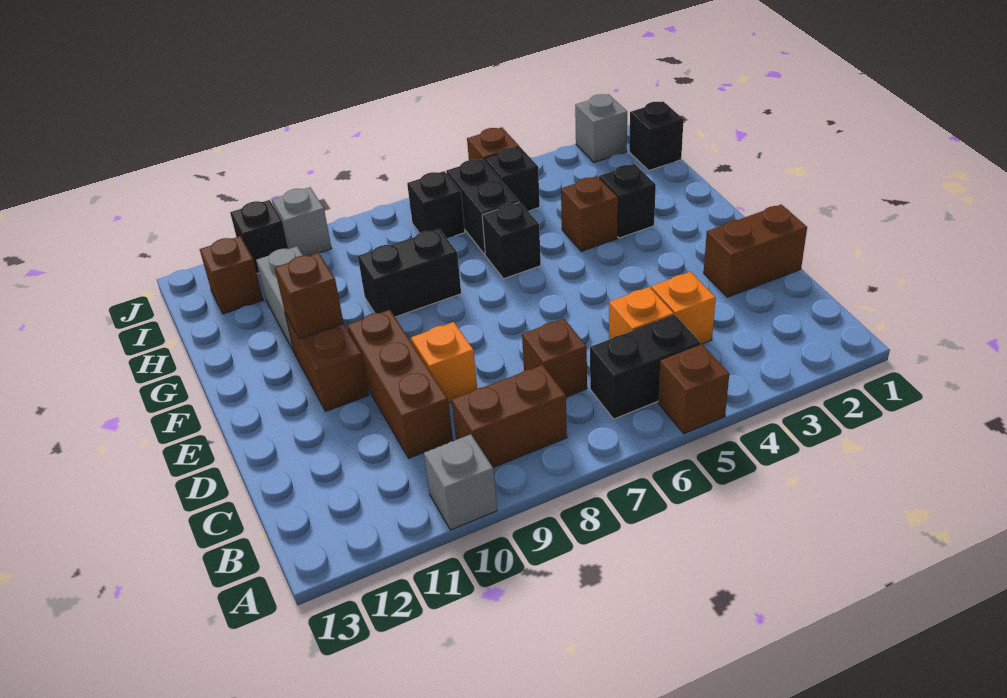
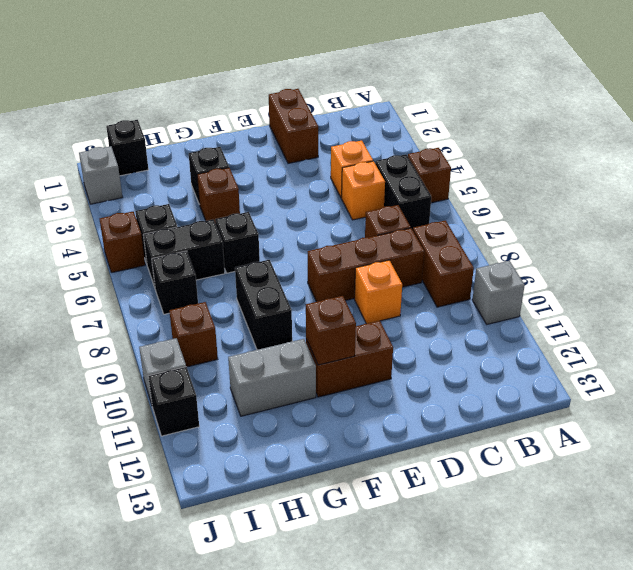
brown 1x3 brick [347,310,453,458] -> brown 1x3 brick moved to [308,228,424,302]
brown 1x1 brick [200,236,263,314] -> brown 1x1 brick moved to [169,302,218,367]

